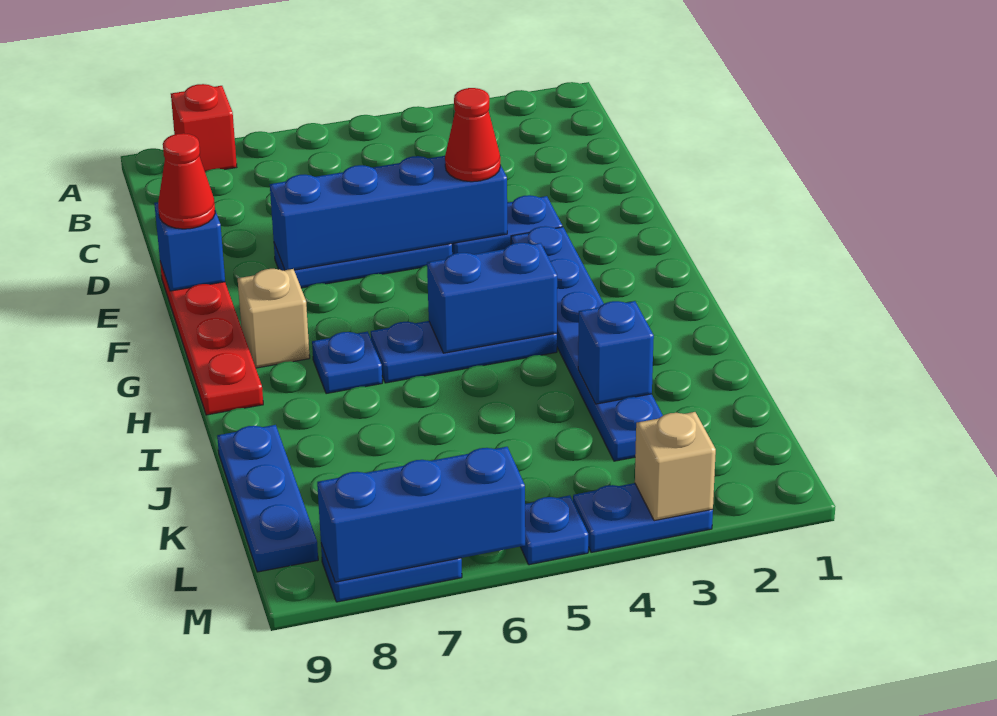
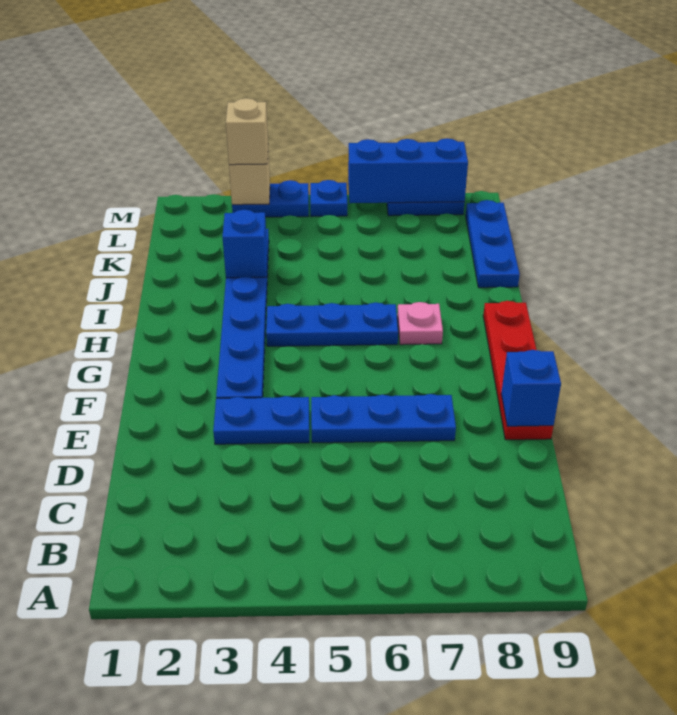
red 1x1 brick [171,84,237,172] -> none
blue 1x4 brick [270,156,507,270] -> none
red 1x1 cone [445,88,500,182] -> none
red 1x1 cone [158,133,215,229] -> none
tan 1x1 brick [238,269,310,368] -> tan 1x1 brick moved to [226,98,268,165]
blue 1x2 brick [427,243,557,353] -> none
blue 1x1 plate [312,332,382,394] -> pink 1x1 plate [397,302,443,345]

